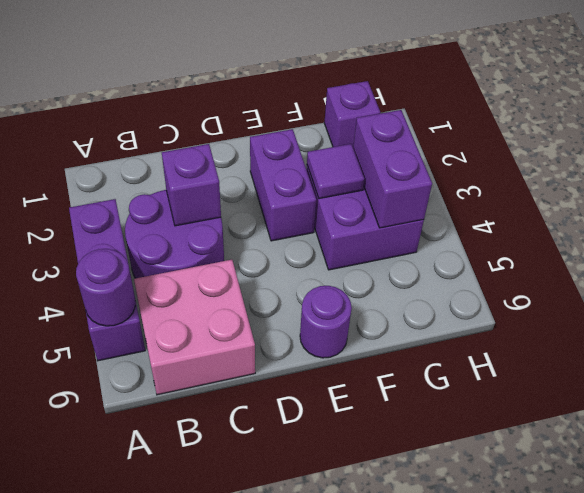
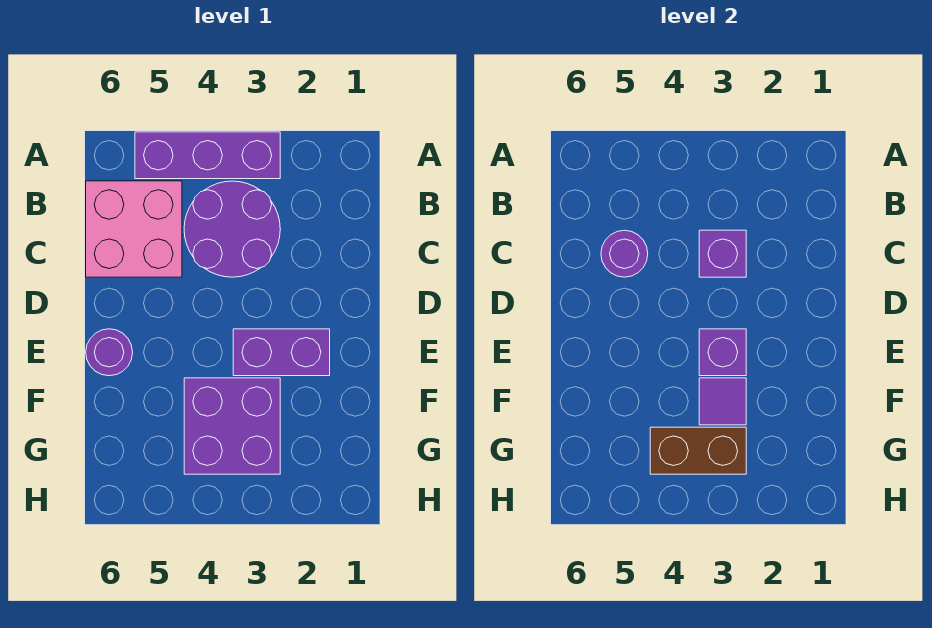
purple 1x1 round brick [76,249,135,326] -> purple 1x1 round brick moved to [601,230,648,277]
purple 1x1 brick [324,81,380,147] -> purple 1x1 brick moved to [699,329,746,376]
purple 1x2 brick [353,110,432,228] -> brown 1x2 brick [650,427,746,474]

